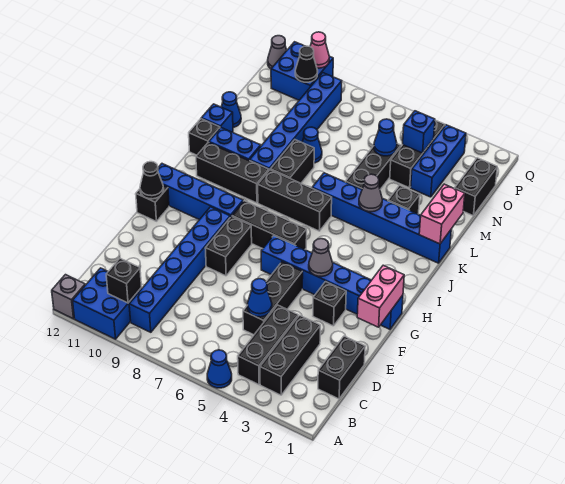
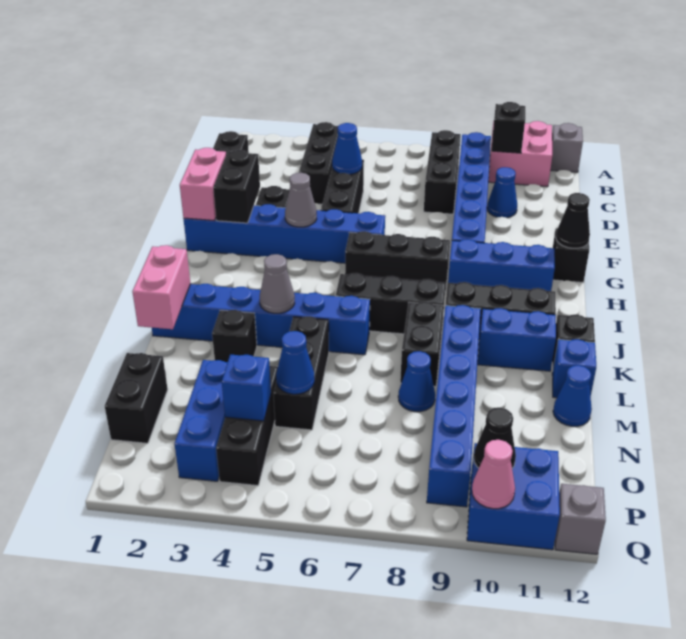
blue 1x1 cone [207,350,232,388] -> blue 1x1 cone moved to [487,167,517,218]
blue 2x2 brick [73,268,142,339] -> pink 2x2 brick [489,121,552,187]
black 1x3 brick [260,315,320,395] -> black 1x3 brick moved to [424,130,461,214]
black 1x2 brick [205,216,252,276] -> black 1x2 brick moved to [213,150,260,223]
blue 1x4 brick [158,164,243,220] -> blue 1x3 brick [448,239,555,291]
grey 1x1 cone [268,36,287,69] -> grey 1x1 brick [555,484,606,554]

